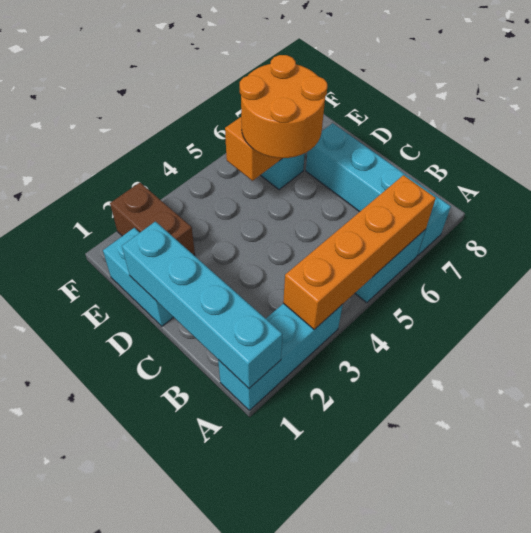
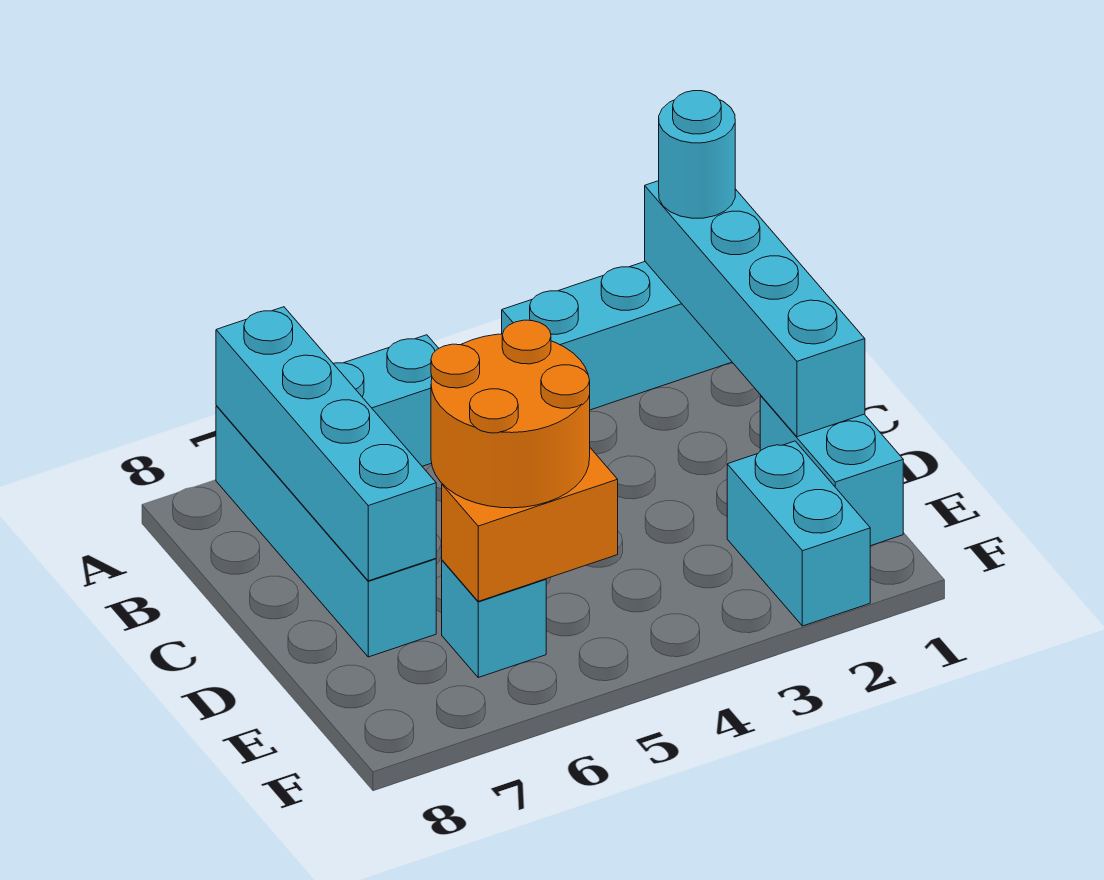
none -> cyan 1x1 round brick [659,91,735,218]
orange 1x4 brick [283,175,436,329] -> none
none -> cyan 1x4 brick [216,307,436,581]
brown 1x2 brick [110,183,195,255] -> cyan 1x2 brick [727,441,870,626]

